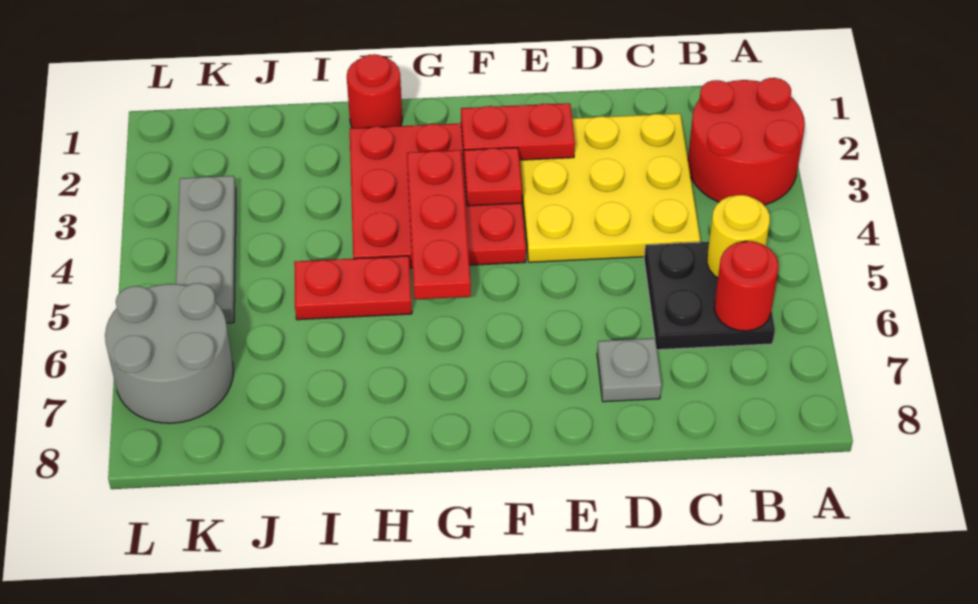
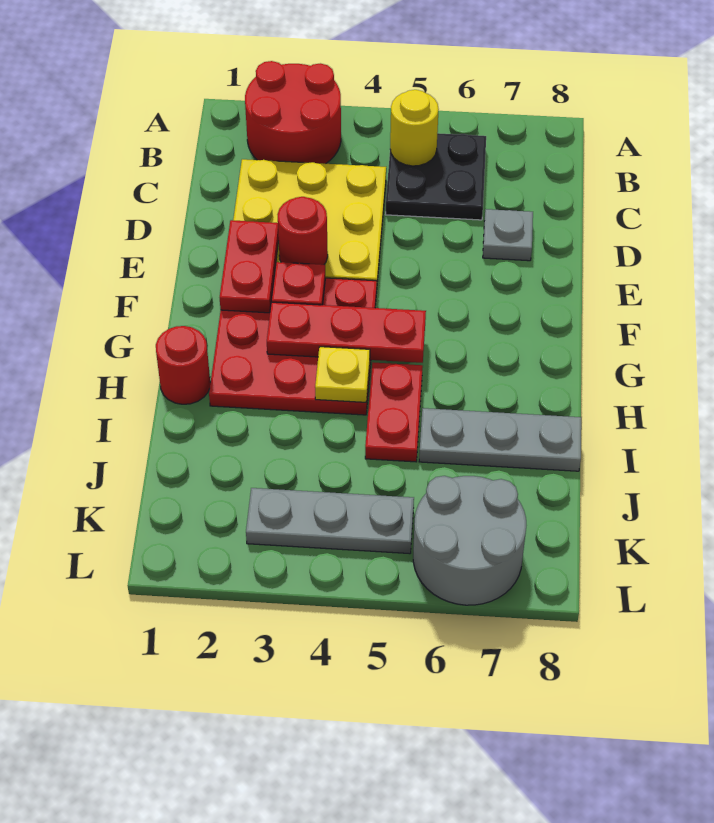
red 1x1 round brick [714,241,778,331] -> red 1x1 round brick moved to [277,197,328,265]
none -> yellow 1x1 plate [315,347,370,402]
none -> grey 1x3 plate [419,408,581,471]

